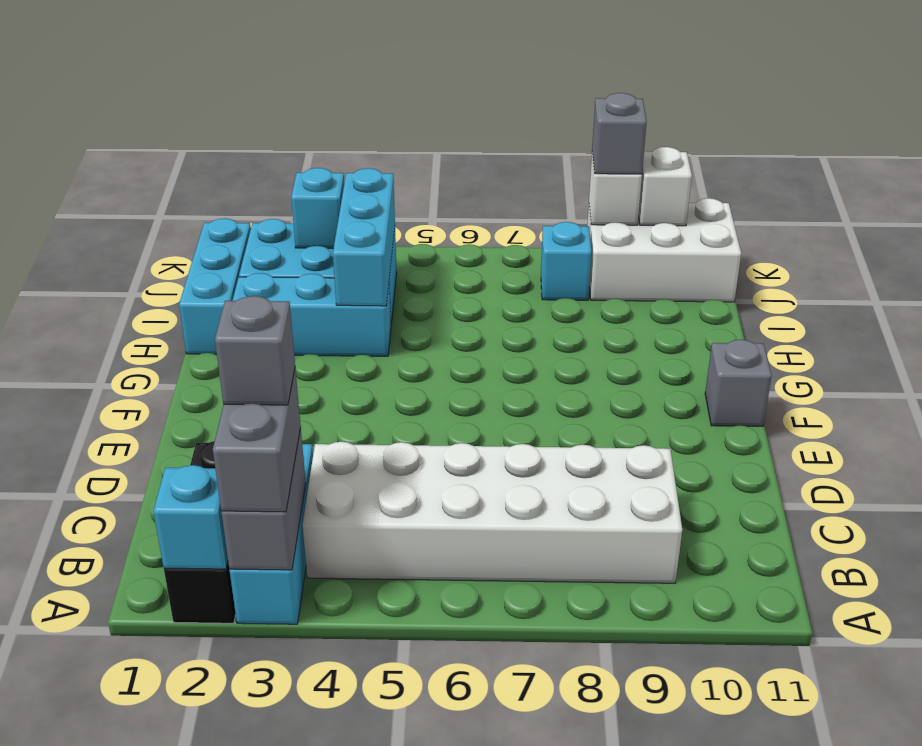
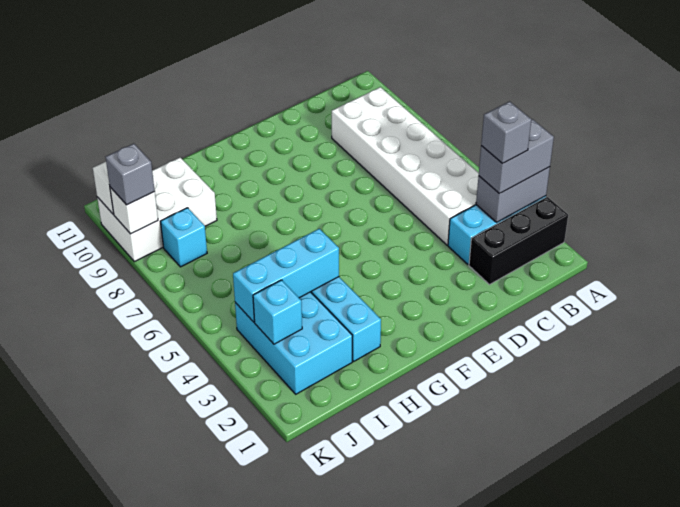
cyan 1x1 brick [153,465,228,569] -> none
grey 1x1 brick [705,340,772,426] -> none
cyan 1x3 brick [179,218,251,354] -> none
white 2x3 brick [587,198,741,302] -> white 2x3 brick turned to [97,158,217,262]

